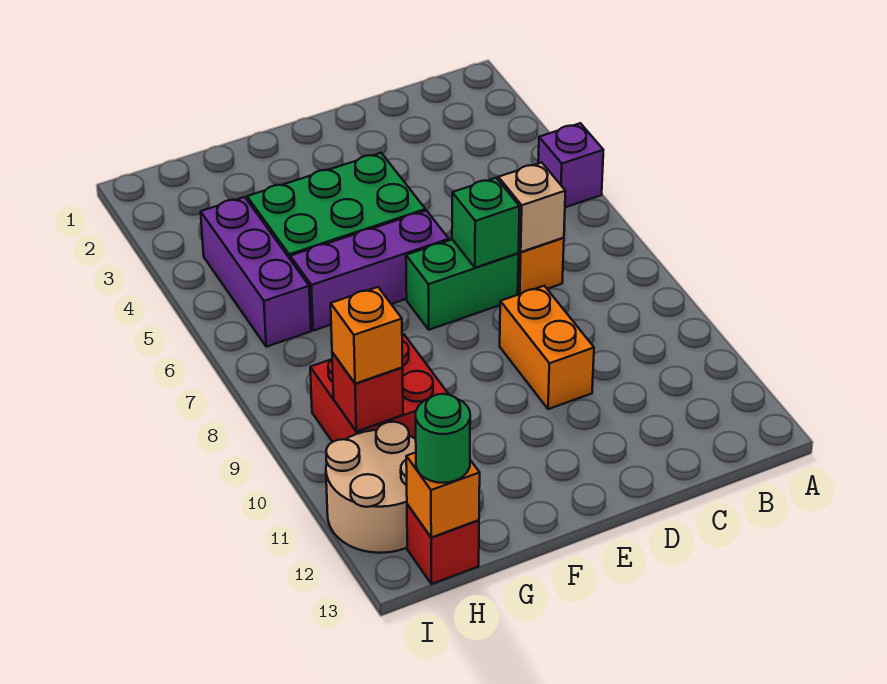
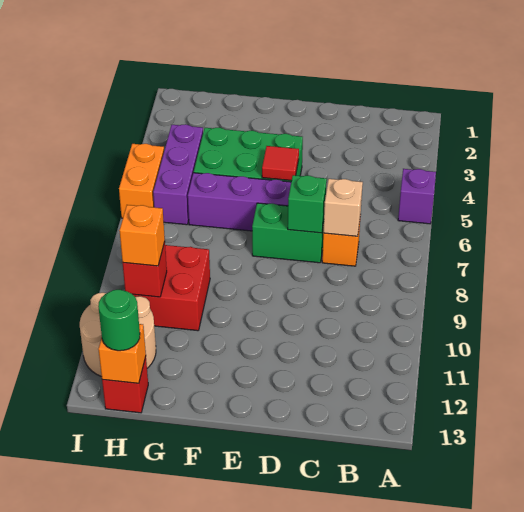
orange 1x2 brick [500,286,594,409] -> orange 1x2 brick moved to [119,144,164,218]
none -> red 1x1 tile [262,146,299,181]

